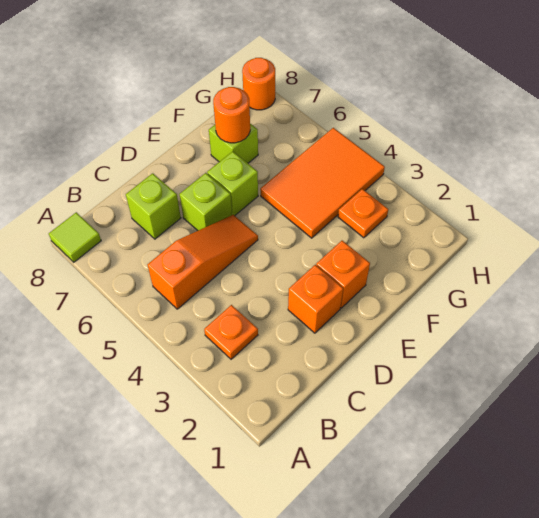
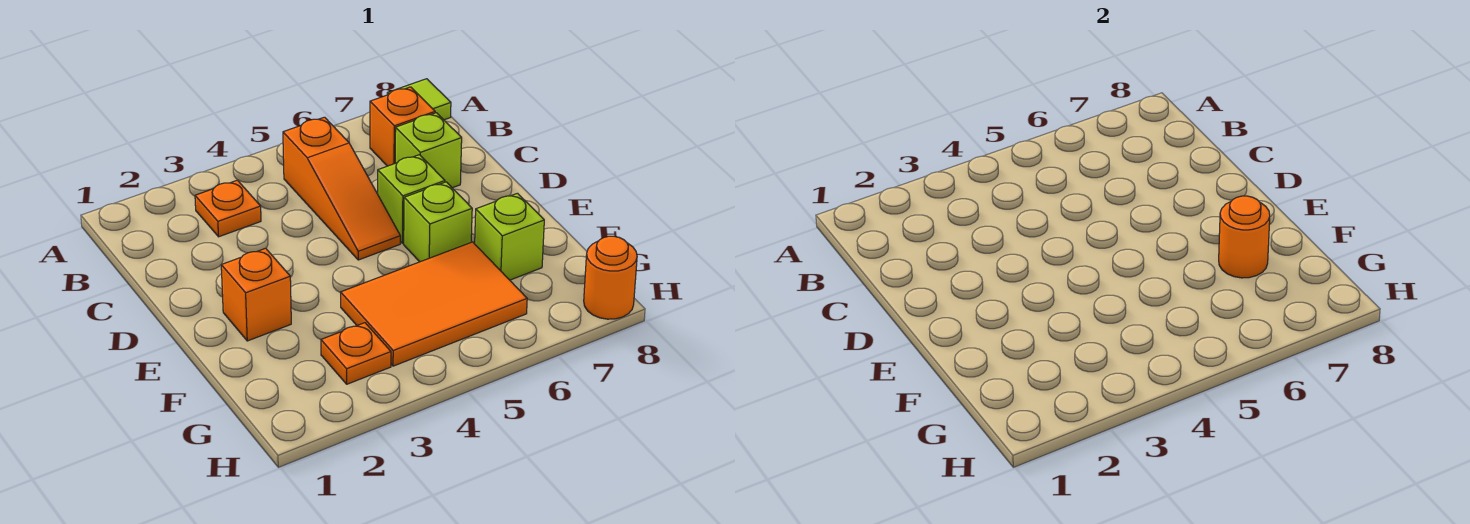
orange 1x1 brick [288,265,343,333] -> orange 1x1 brick moved to [370,87,435,166]
orange 2x3 tile [260,128,385,238] -> orange 2x3 tile turned to [341,242,527,366]

